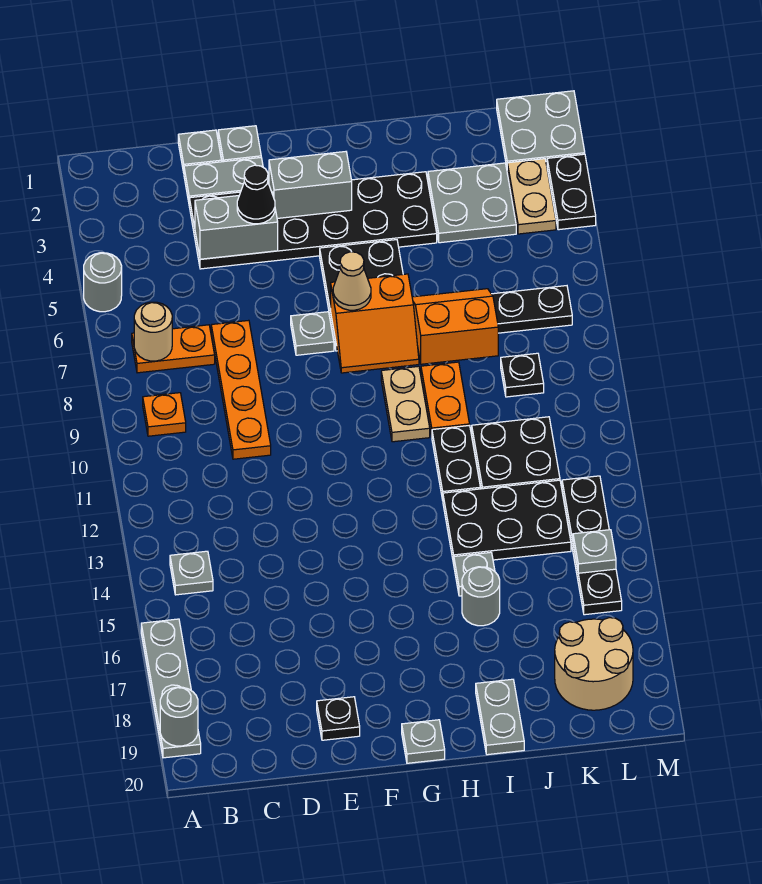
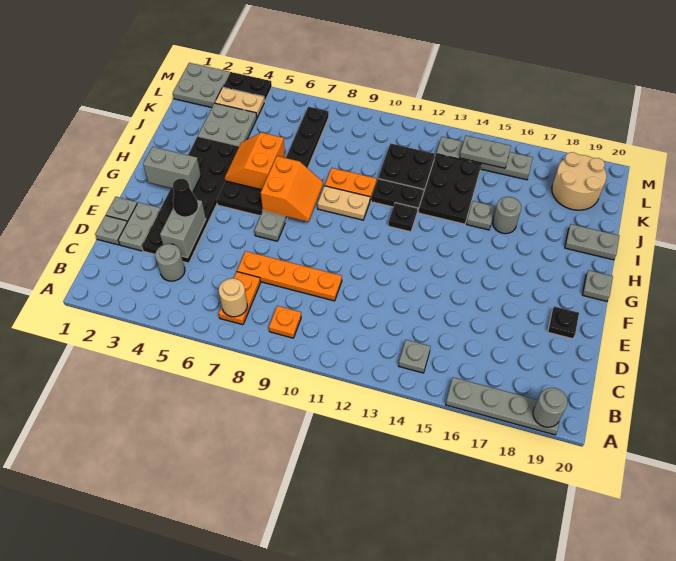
grey 1x1 round brick [84,253,122,312] -> grey 1x1 round brick moved to [155,244,185,281]
grey 1x2 brick [269,152,352,218] -> grey 1x2 brick turned to [143,147,201,193]
tan 1x1 cone [333,252,371,310] -> none
orange 2x2 slope [412,289,498,364] -> orange 2x2 slope moved to [225,133,285,190]
black 1x1 plate [501,353,544,397] -> black 1x1 plate moved to [388,203,418,232]
black 1x4 plate [562,476,622,615] -> grey 1x4 plate [436,137,533,180]
grey 1x1 plate [573,530,616,573] -> grey 1x2 plate [460,136,511,168]

